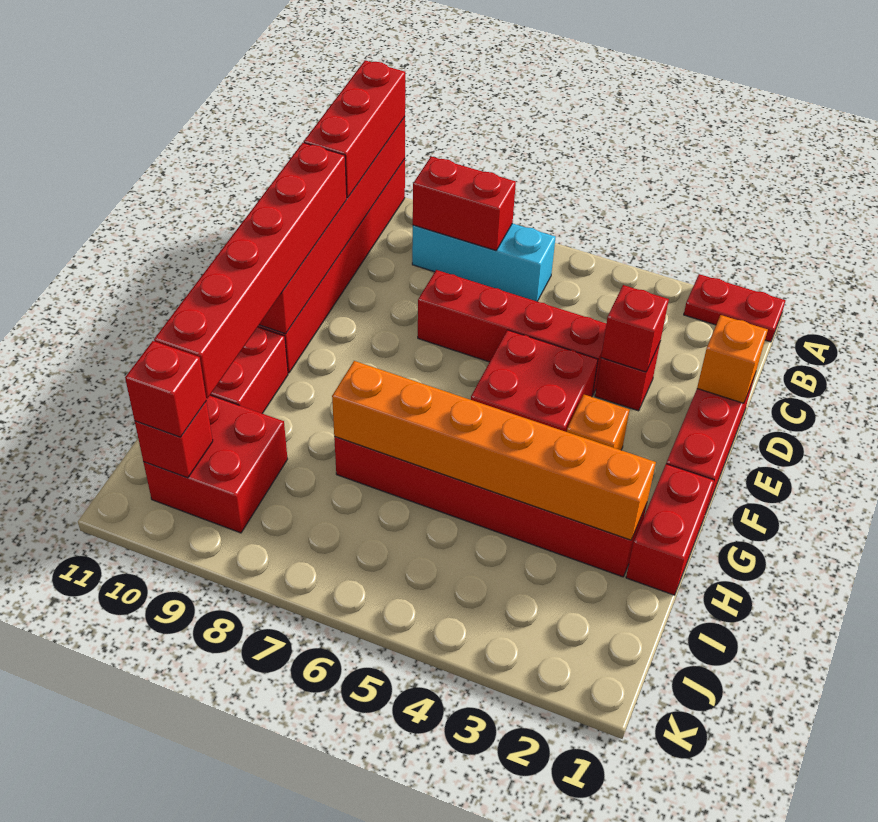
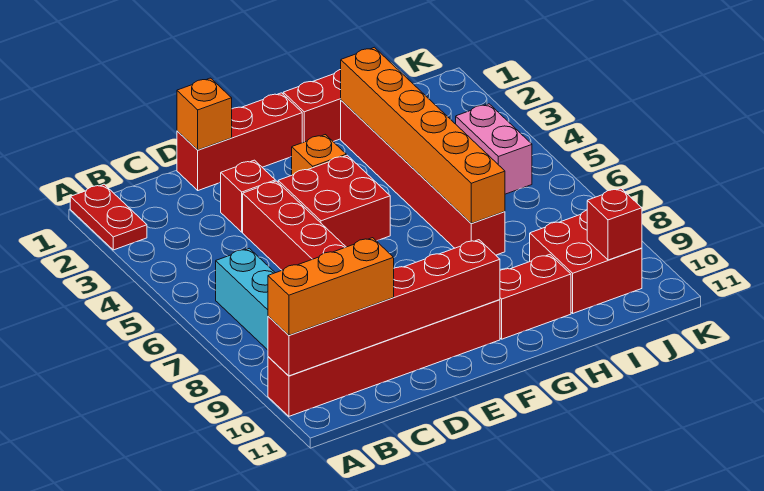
red 1x3 brick [304,60,405,198] -> orange 1x3 brick [268,238,394,335]
red 1x2 brick [413,156,516,251] -> none
red 1x1 brick [601,285,669,372] -> none
red 1x6 brick [154,143,347,398] -> none
none -> pink 1x2 brick [456,104,532,194]
red 1x1 brick [125,341,206,437] -> none

